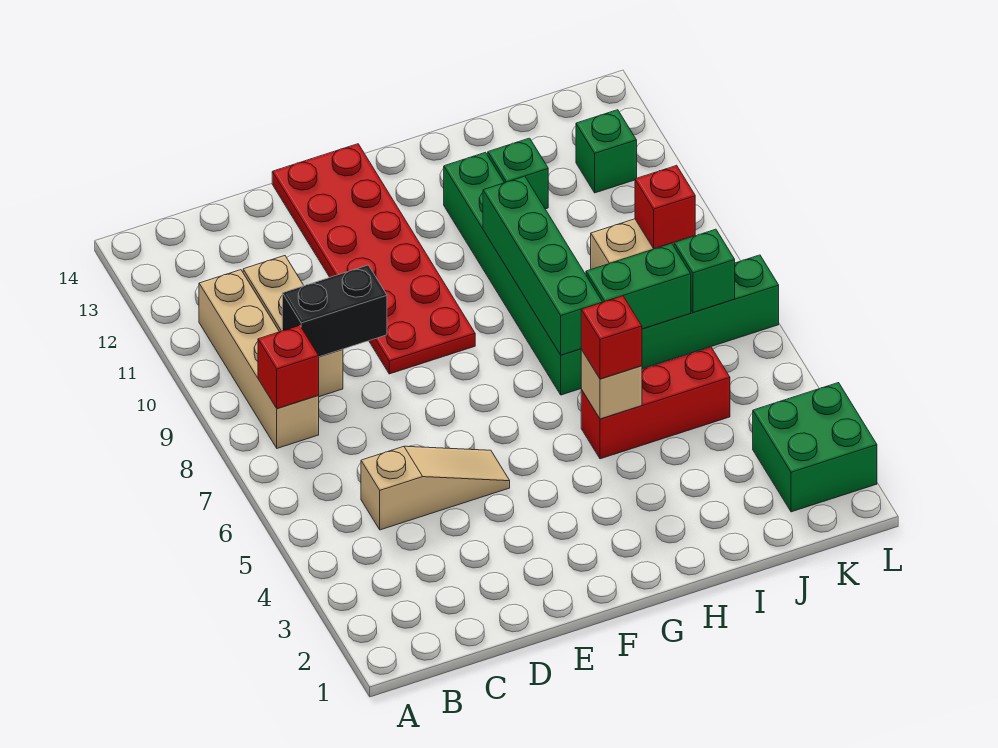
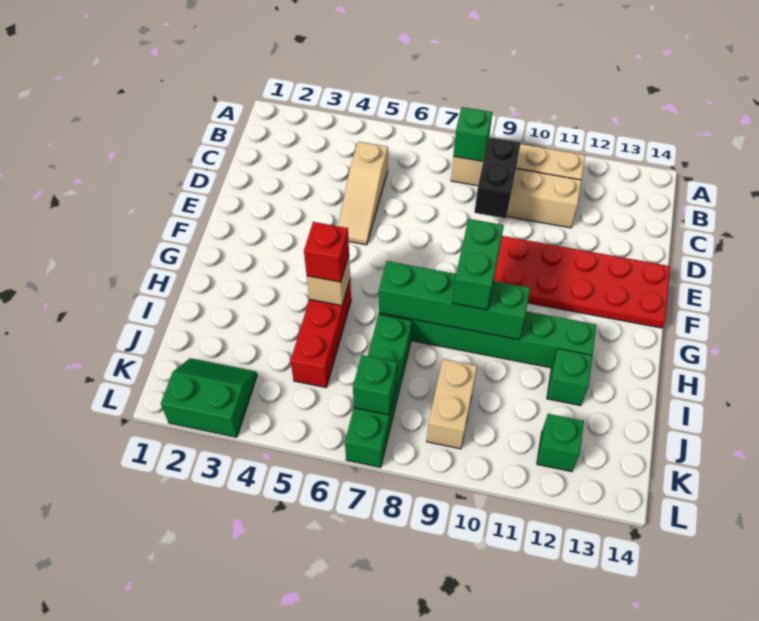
red 1x1 brick [258,325,319,408] -> green 1x1 brick [453,107,493,161]
green 1x2 brick [586,243,691,329] -> green 1x2 brick moved to [452,219,504,310]
green 2x2 brick [753,383,877,512] -> green 2x2 slope [161,358,257,437]
red 1x1 brick [635,165,695,249] -> none

